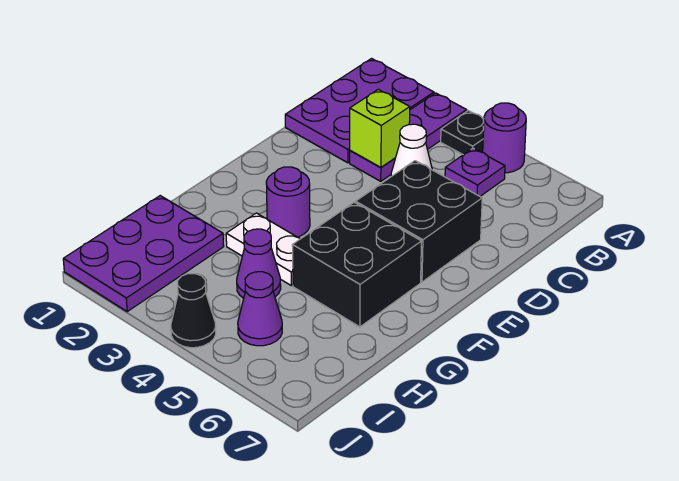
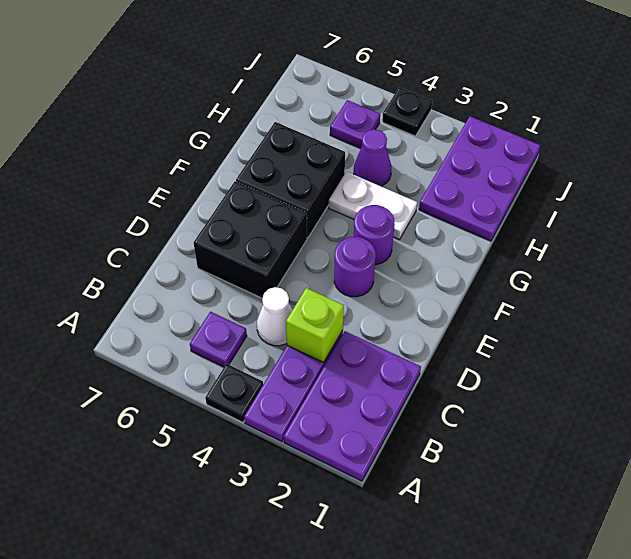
purple 1x1 round brick [483,103,526,173] -> purple 1x1 round brick moved to [334,237,376,297]
purple 1x1 cone [238,272,282,346] -> purple 1x1 plate [330,100,380,148]
black 1x1 cone [171,274,216,348] -> black 1x1 plate [382,87,432,136]

